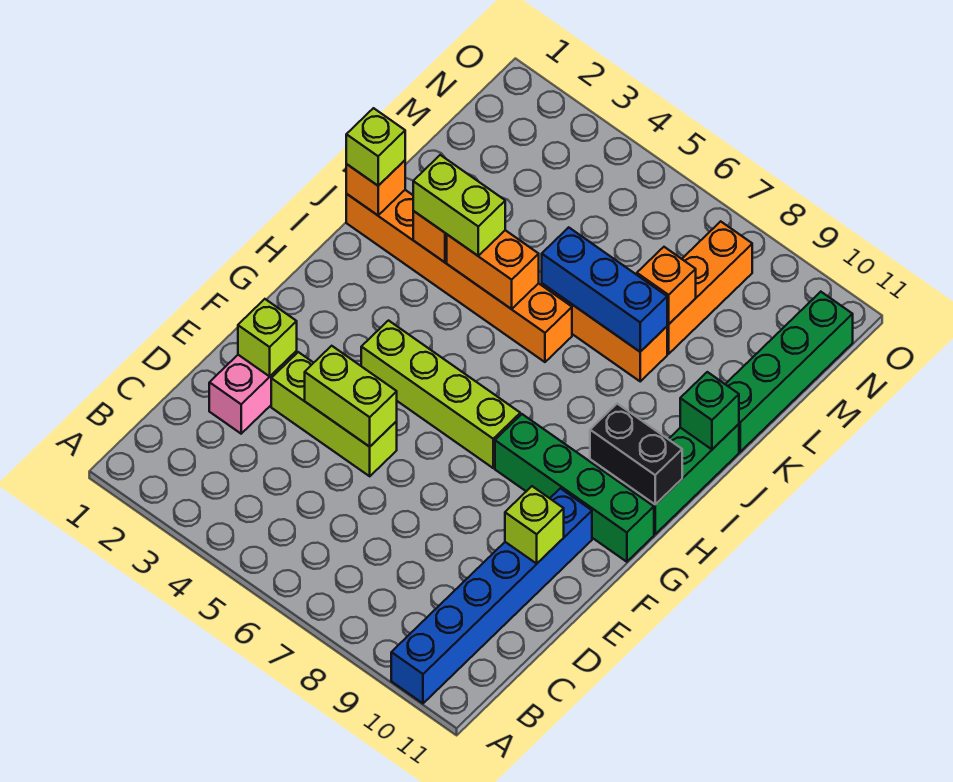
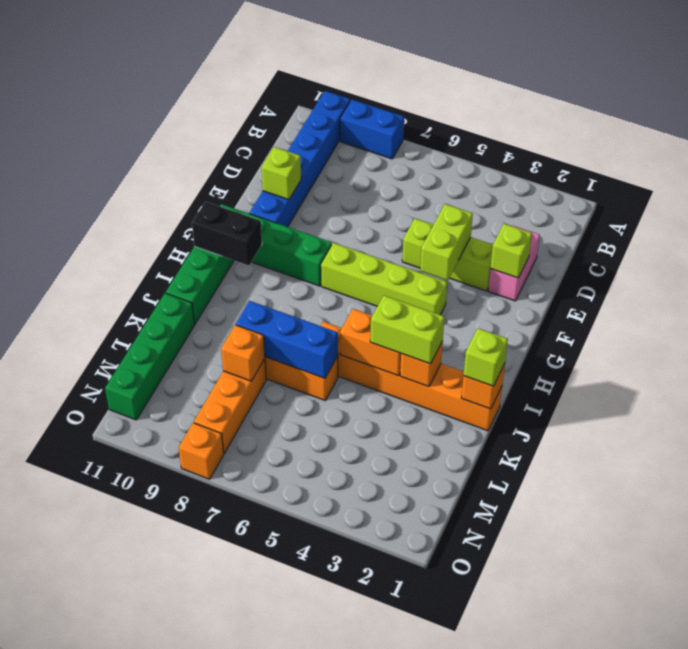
none -> blue 1x2 brick [340,99,404,159]
lime 1x2 brick [305,346,397,447] -> lime 1x2 brick turned to [420,204,473,281]
green 1x1 brick [680,372,739,449] -> none
none -> orange 1x1 brick [179,423,224,479]

